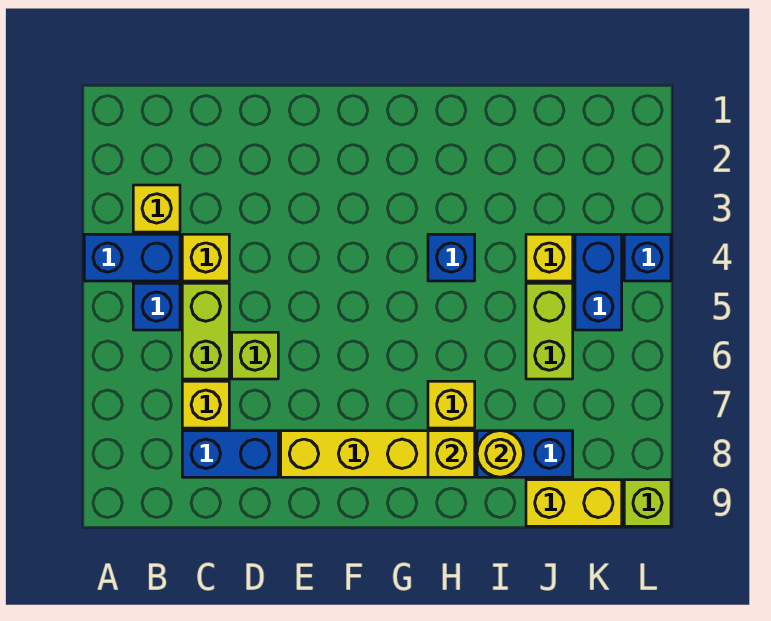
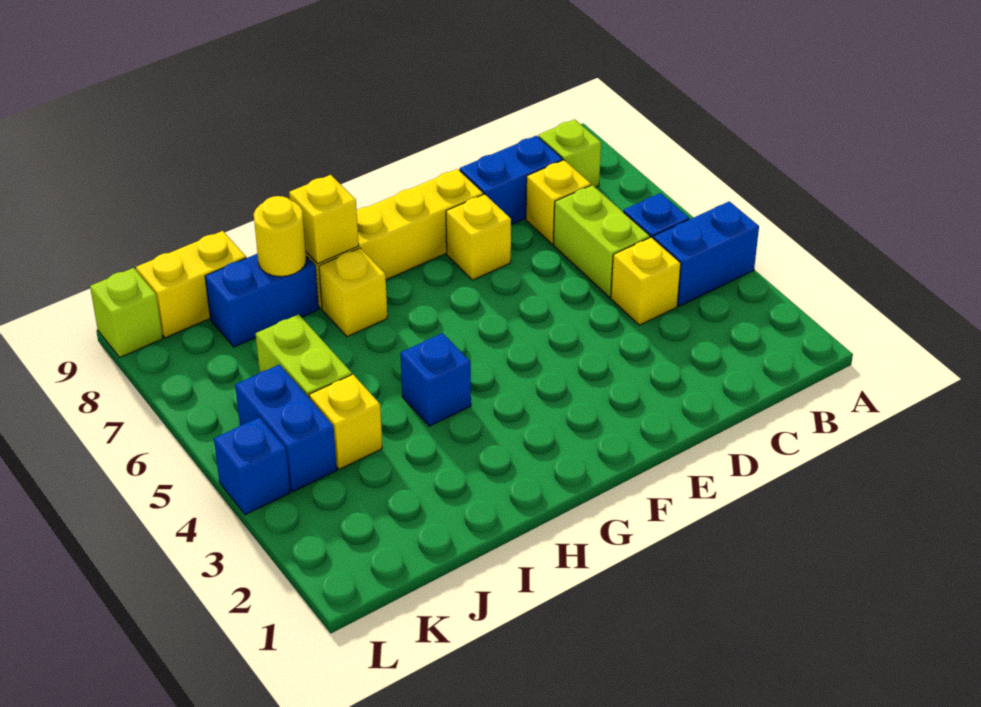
yellow 1x1 brick [133,185,180,232] -> yellow 1x1 brick moved to [446,194,511,280]
lime 1x1 brick [232,332,278,379] -> lime 1x1 brick moved to [538,119,601,188]

